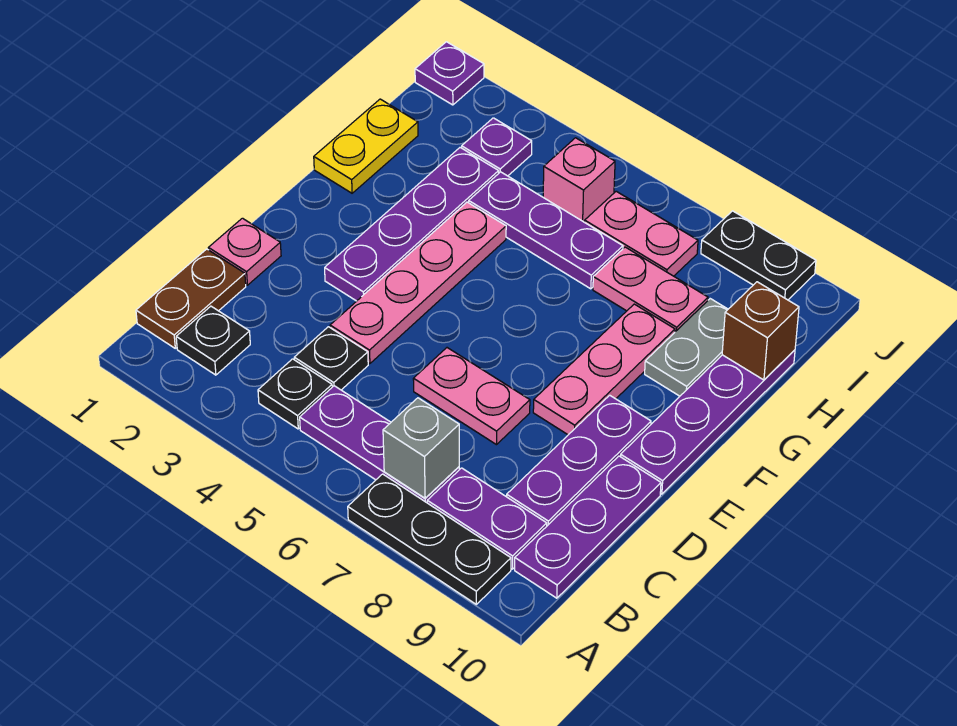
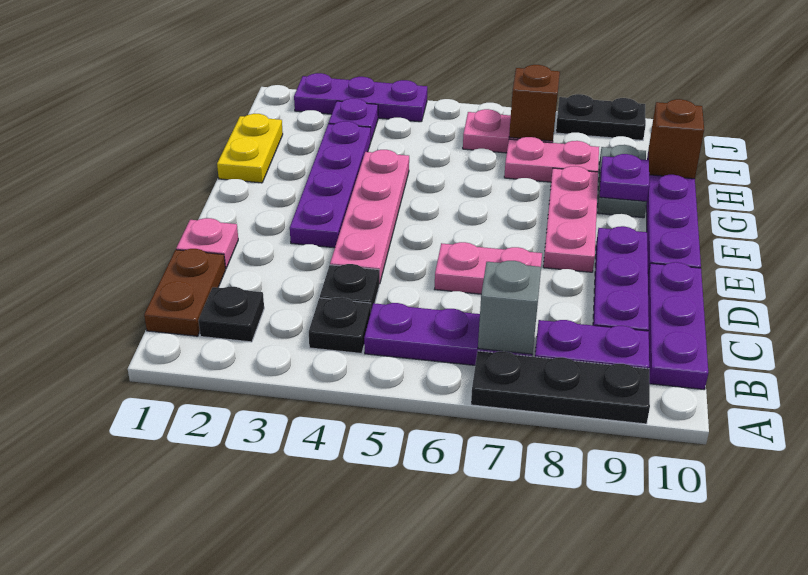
purple 1x3 plate [469,172,623,289] -> purple 1x3 plate moved to [294,73,427,122]
pink 1x1 brick [543,138,615,222] -> none
none -> brown 1x1 brick [509,65,560,141]
purple 1x1 plate [415,42,484,105] -> purple 1x1 plate moved to [600,154,649,202]

